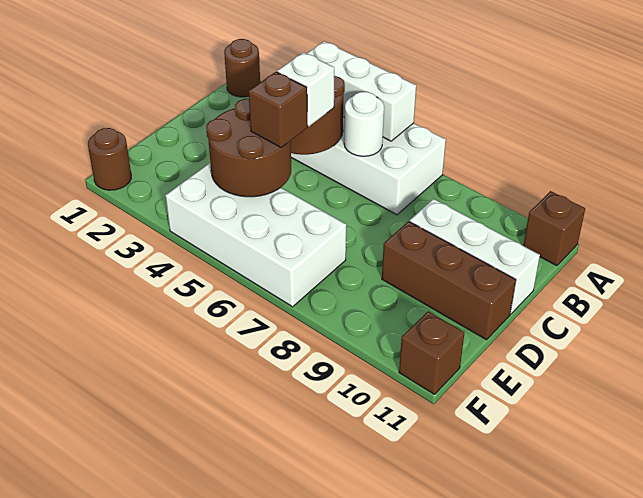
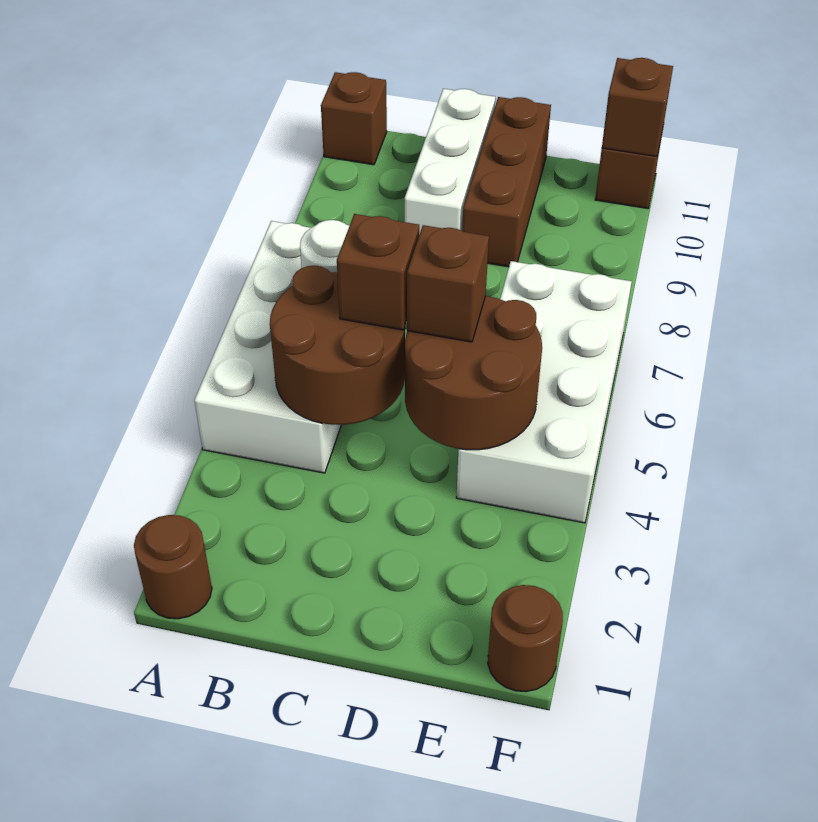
white 1x3 brick [307,41,416,141] -> none
white 1x1 brick [277,52,334,126] -> brown 1x1 brick [337,214,419,330]
none -> brown 1x1 brick [602,58,673,156]

